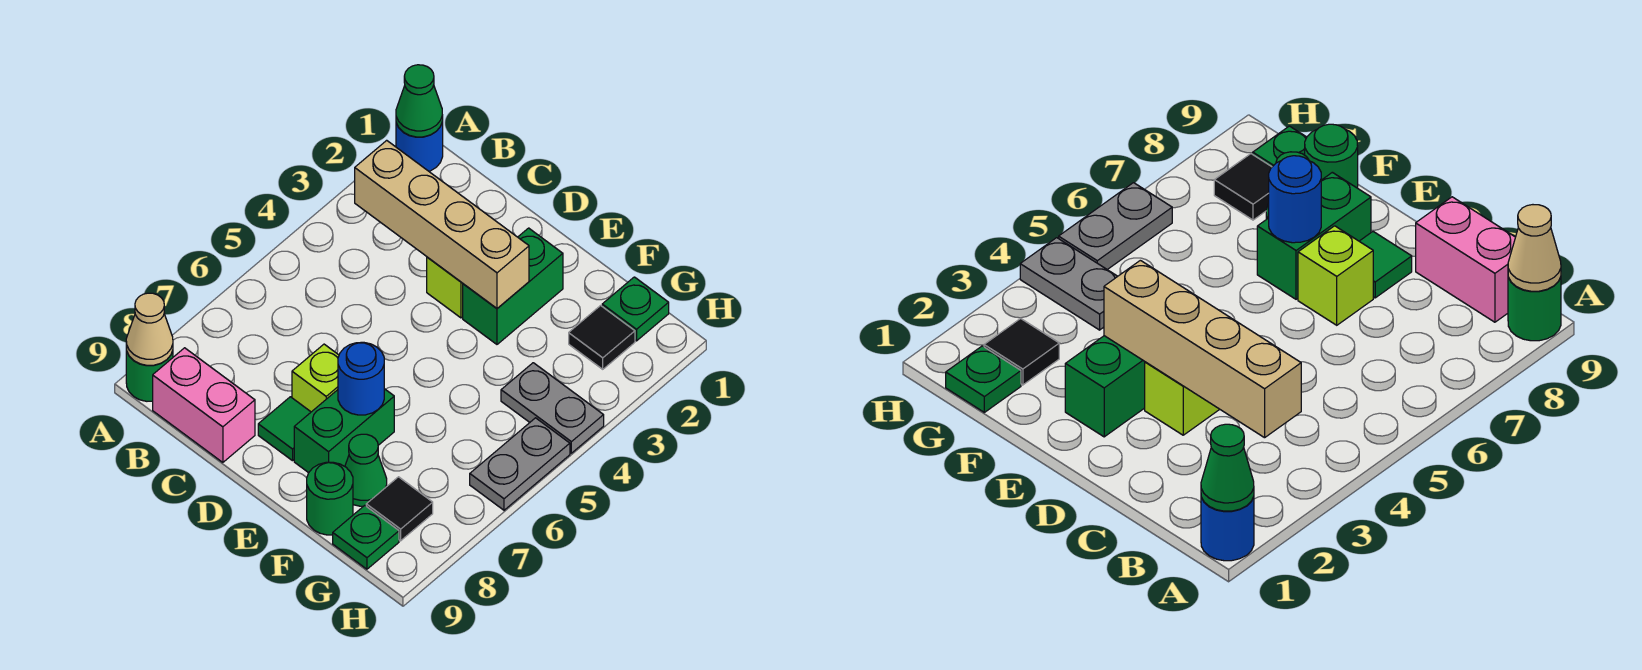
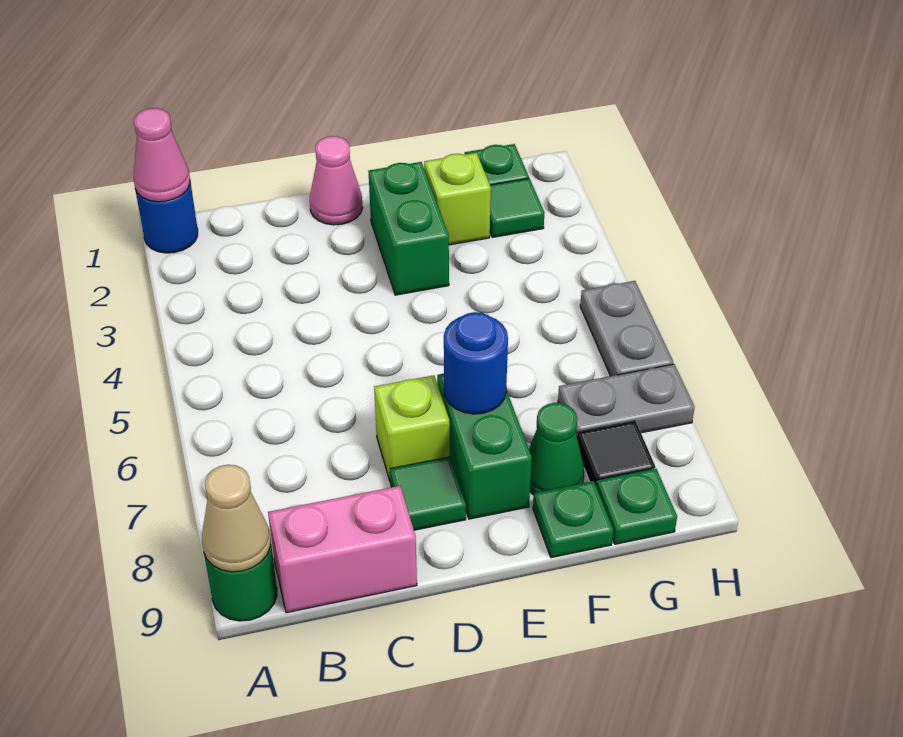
green 1x1 cone [396,65,443,137] -> pink 1x1 cone [133,108,190,202]
tan 1x4 brick [355,140,529,308] -> none
none -> pink 1x1 cone [310,136,363,225]
lime 1x1 brick [427,257,463,318] -> lime 1x1 brick moved to [424,153,491,245]
green 1x1 round brick [307,462,353,535] -> green 1x1 plate [533,481,613,558]
black 1x1 tile [569,306,635,369] -> green 1x1 tile [490,178,545,237]
grey 1x2 plate [501,363,604,453] -> grey 1x2 plate moved to [558,364,695,435]

